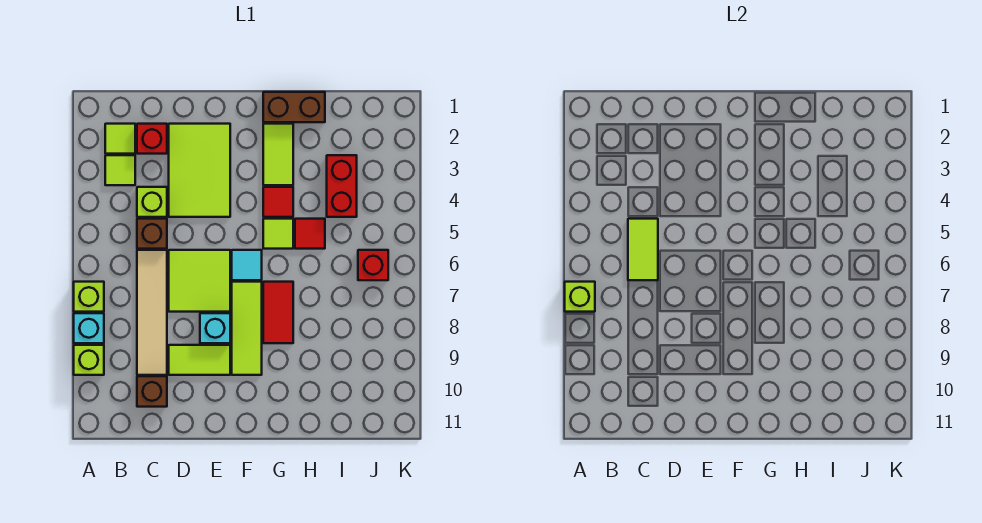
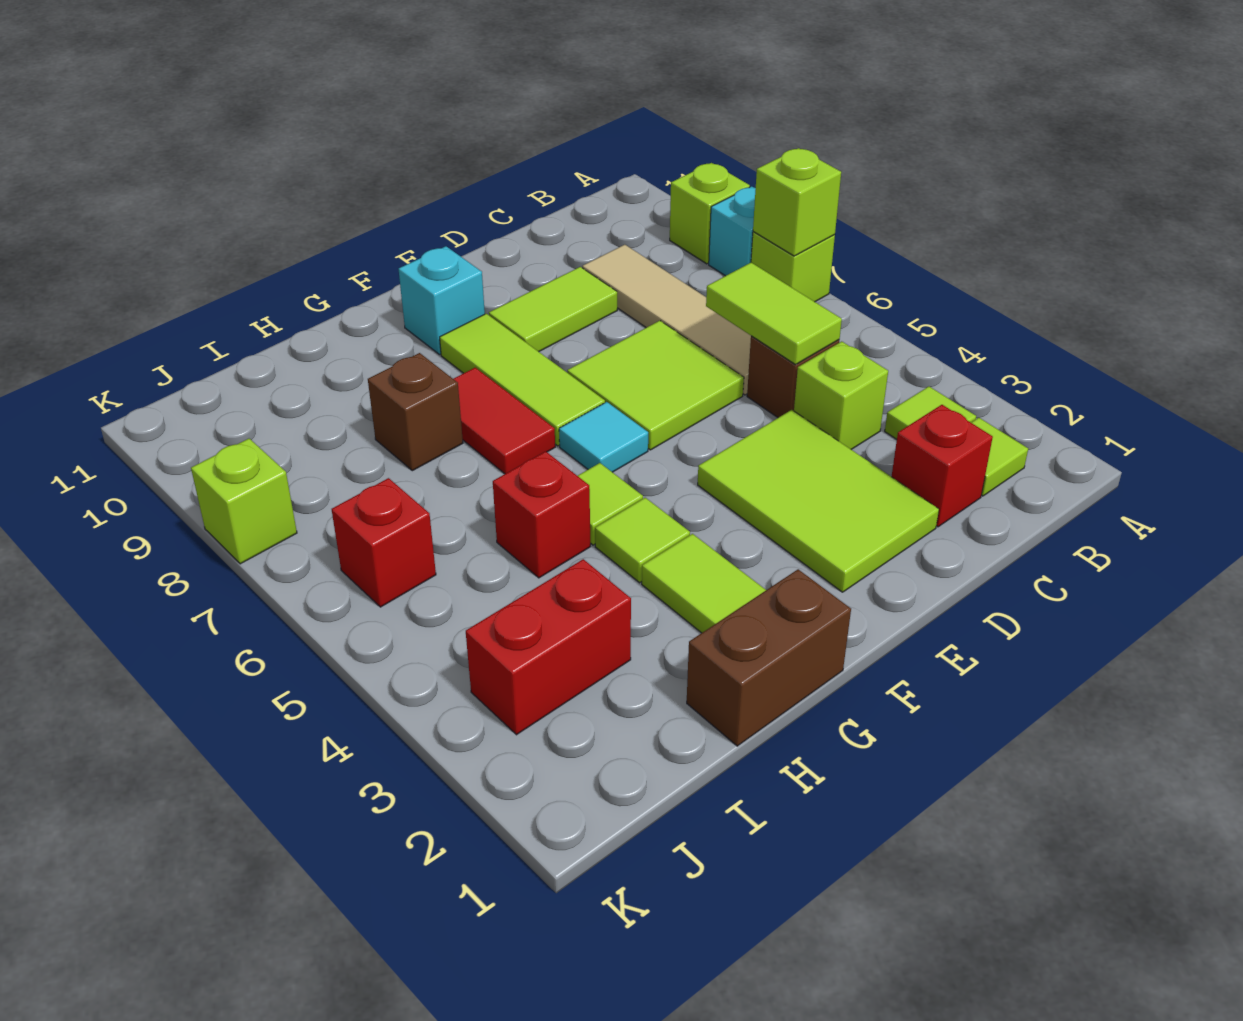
brown 1x1 brick [137,376,167,407] -> brown 1x1 brick moved to [368,353,463,471]
cyan 1x1 brick [200,313,230,343] -> cyan 1x1 brick moved to [399,246,485,355]
red 1x1 tile [263,187,293,217] -> lime 1x1 tile [595,498,690,583]
red 1x1 tile [295,219,325,249] -> red 1x1 brick [493,451,590,578]
red 1x2 brick [327,155,357,217] -> red 1x2 brick turned to [466,559,631,735]
none -> lime 1x1 brick [191,439,297,564]

